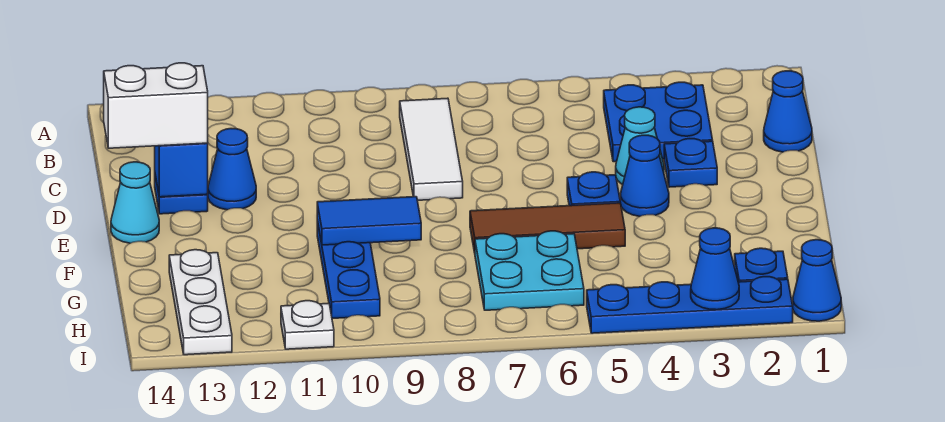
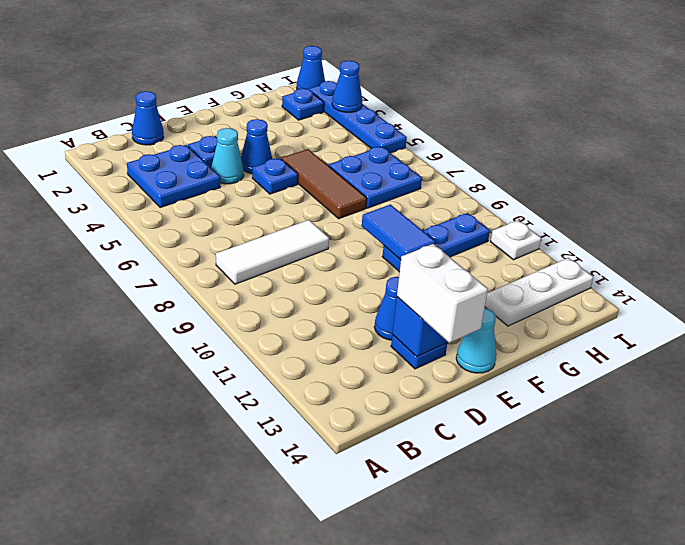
cyan 2x2 plate [475,231,584,310] -> blue 2x2 plate [329,147,422,208]

